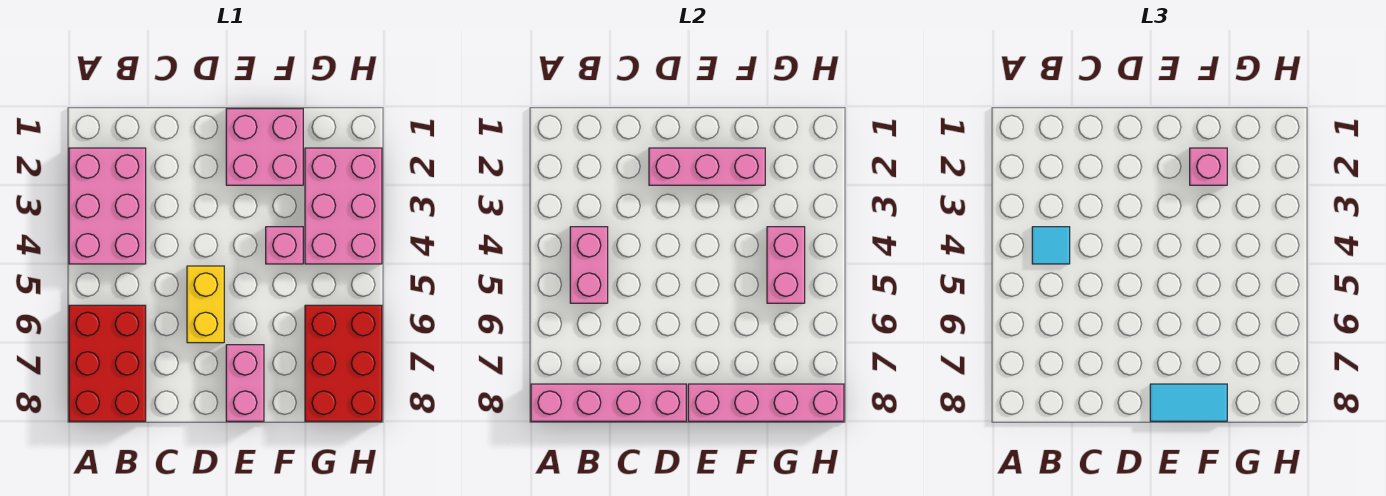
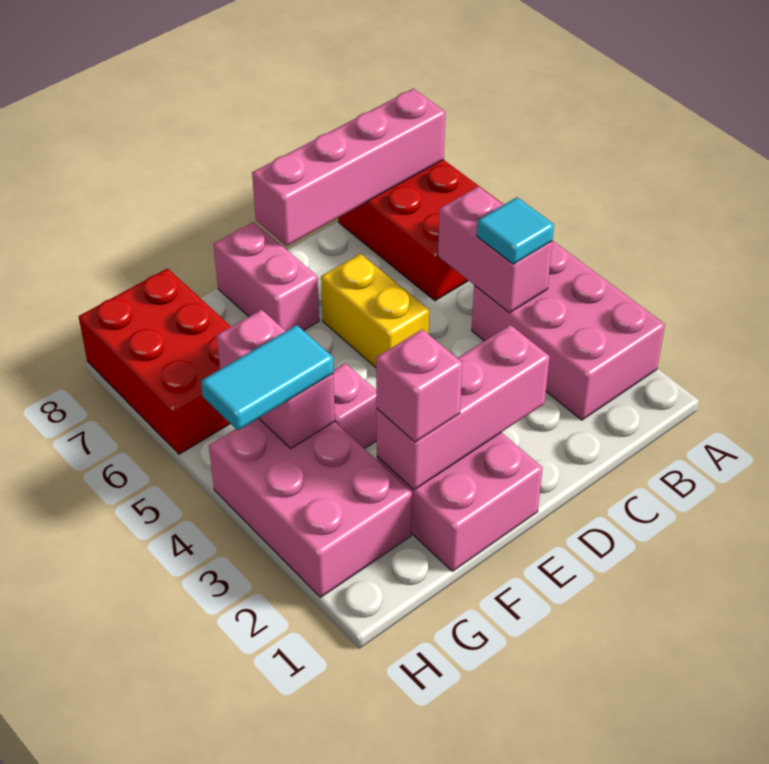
pink 1x4 brick [688,384,844,421] -> none
cyan 1x2 tile [1150,384,1227,421] -> cyan 1x2 tile moved to [201,325,333,430]

